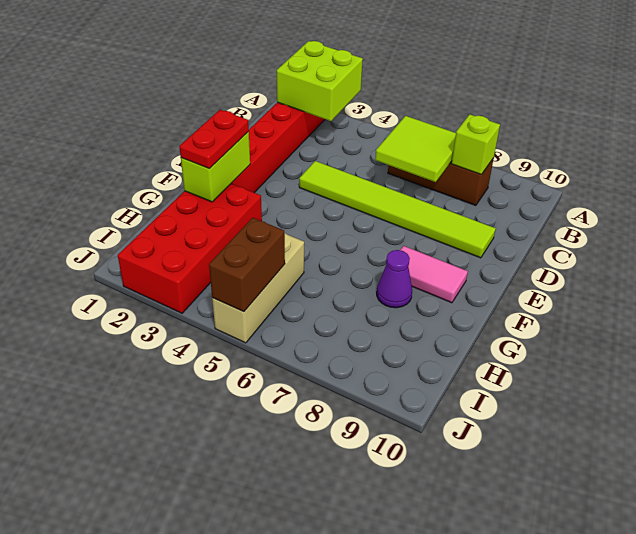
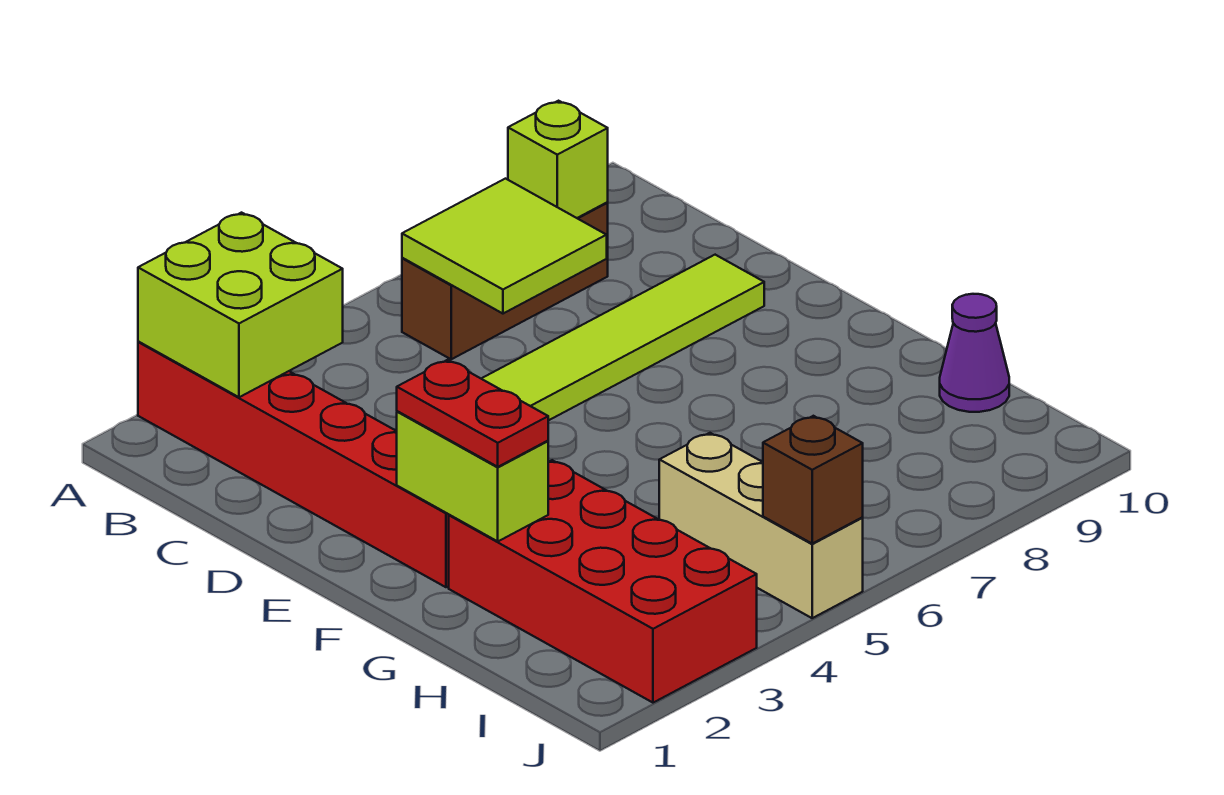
pink 1x2 tile [400,246,468,303] -> none
purple 1x1 cone [377,250,412,308] -> purple 1x1 cone moved to [940,294,1009,412]
brown 1x2 brick [209,218,285,312] -> brown 1x1 brick [763,416,863,543]

